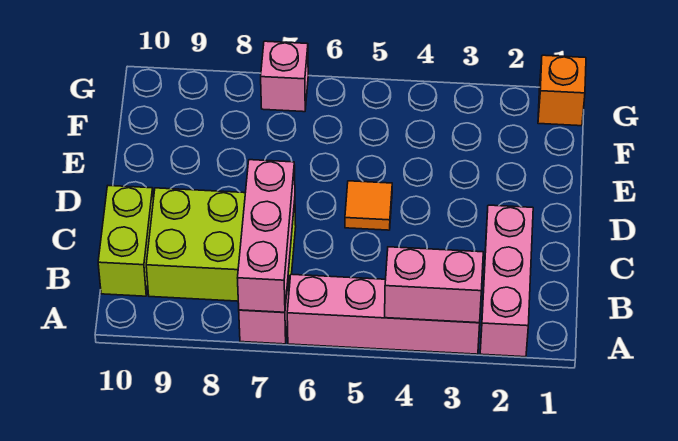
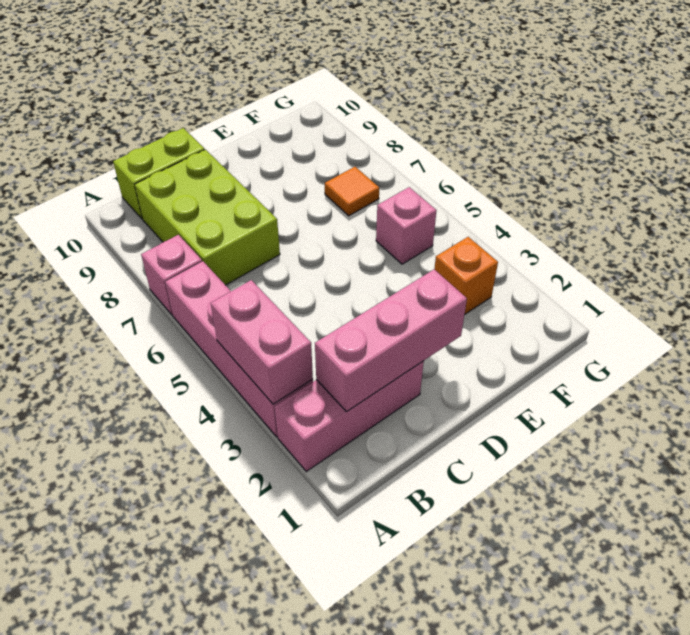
pink 1x3 brick [238,160,295,312] -> pink 1x3 brick moved to [315,269,467,412]
orange 1x1 tile [345,181,392,230] -> orange 1x1 tile moved to [325,167,379,216]
orange 1x1 brick [538,55,586,126] -> orange 1x1 brick moved to [434,237,498,314]
pink 1x1 brick [261,41,308,112] -> pink 1x1 brick moved to [376,187,437,264]

